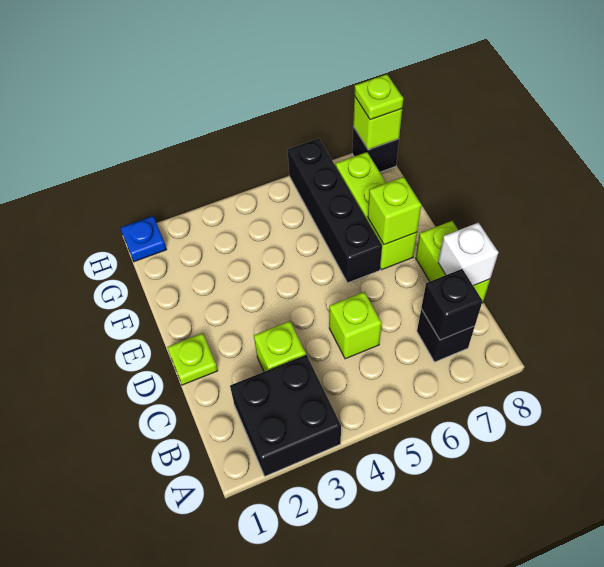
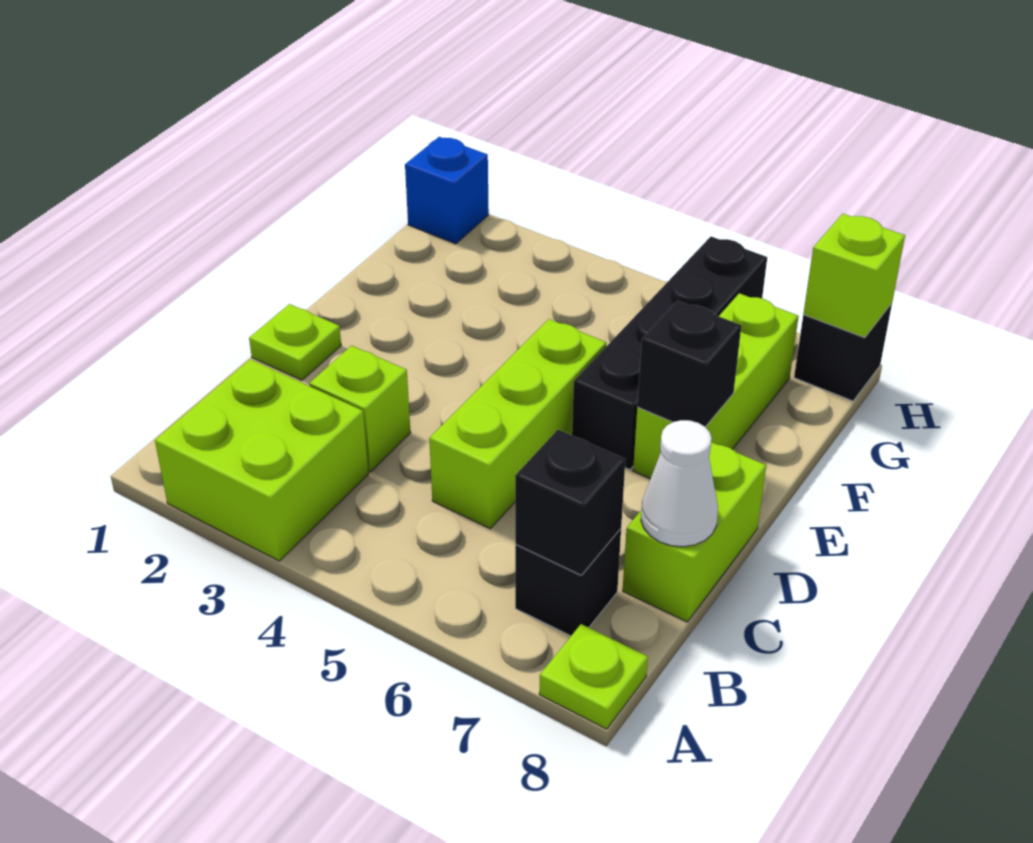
black 2x2 brick [230,355,341,476] -> lime 2x2 brick [155,359,368,561]
lime 1x1 brick [329,292,382,359] -> lime 1x3 brick [429,319,606,529]
white 1x1 brick [438,223,499,286] -> white 1x1 cone [641,420,718,547]
lime 1x1 brick [368,177,421,245] -> black 1x1 brick [637,301,741,427]
blue 1x1 plate [121,216,167,262] -> blue 1x1 brick [405,137,489,244]
lime 1x1 plate [354,74,403,120] -> lime 1x1 plate moved to [539,624,648,729]

